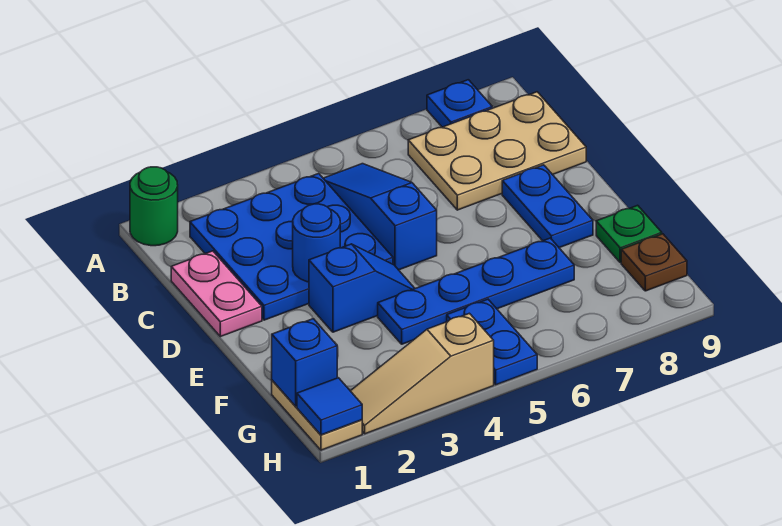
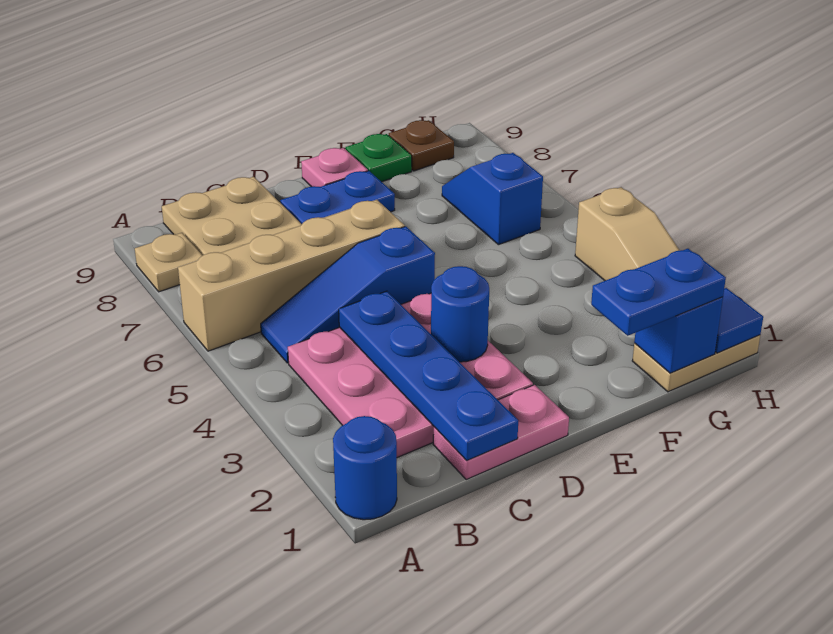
green 1x1 round brick [130,167,178,246] -> blue 1x1 round brick [333,416,397,520]
none -> tan 1x4 brick [178,200,405,351]
blue 1x1 plate [427,80,492,127] -> tan 1x1 plate [135,233,203,292]
blue 3x3 plate [190,173,393,320] -> pink 3x3 plate [288,293,533,458]
blue 1x2 slope [309,244,415,332] -> blue 1x2 slope moved to [442,153,543,245]
none -> pink 1x1 plate [301,148,368,187]
blue 1x4 plate [378,238,574,344] -> blue 1x4 plate moved to [339,291,518,460]
blue 1x2 plate [447,299,537,385] -> blue 1x2 plate moved to [591,249,726,336]

